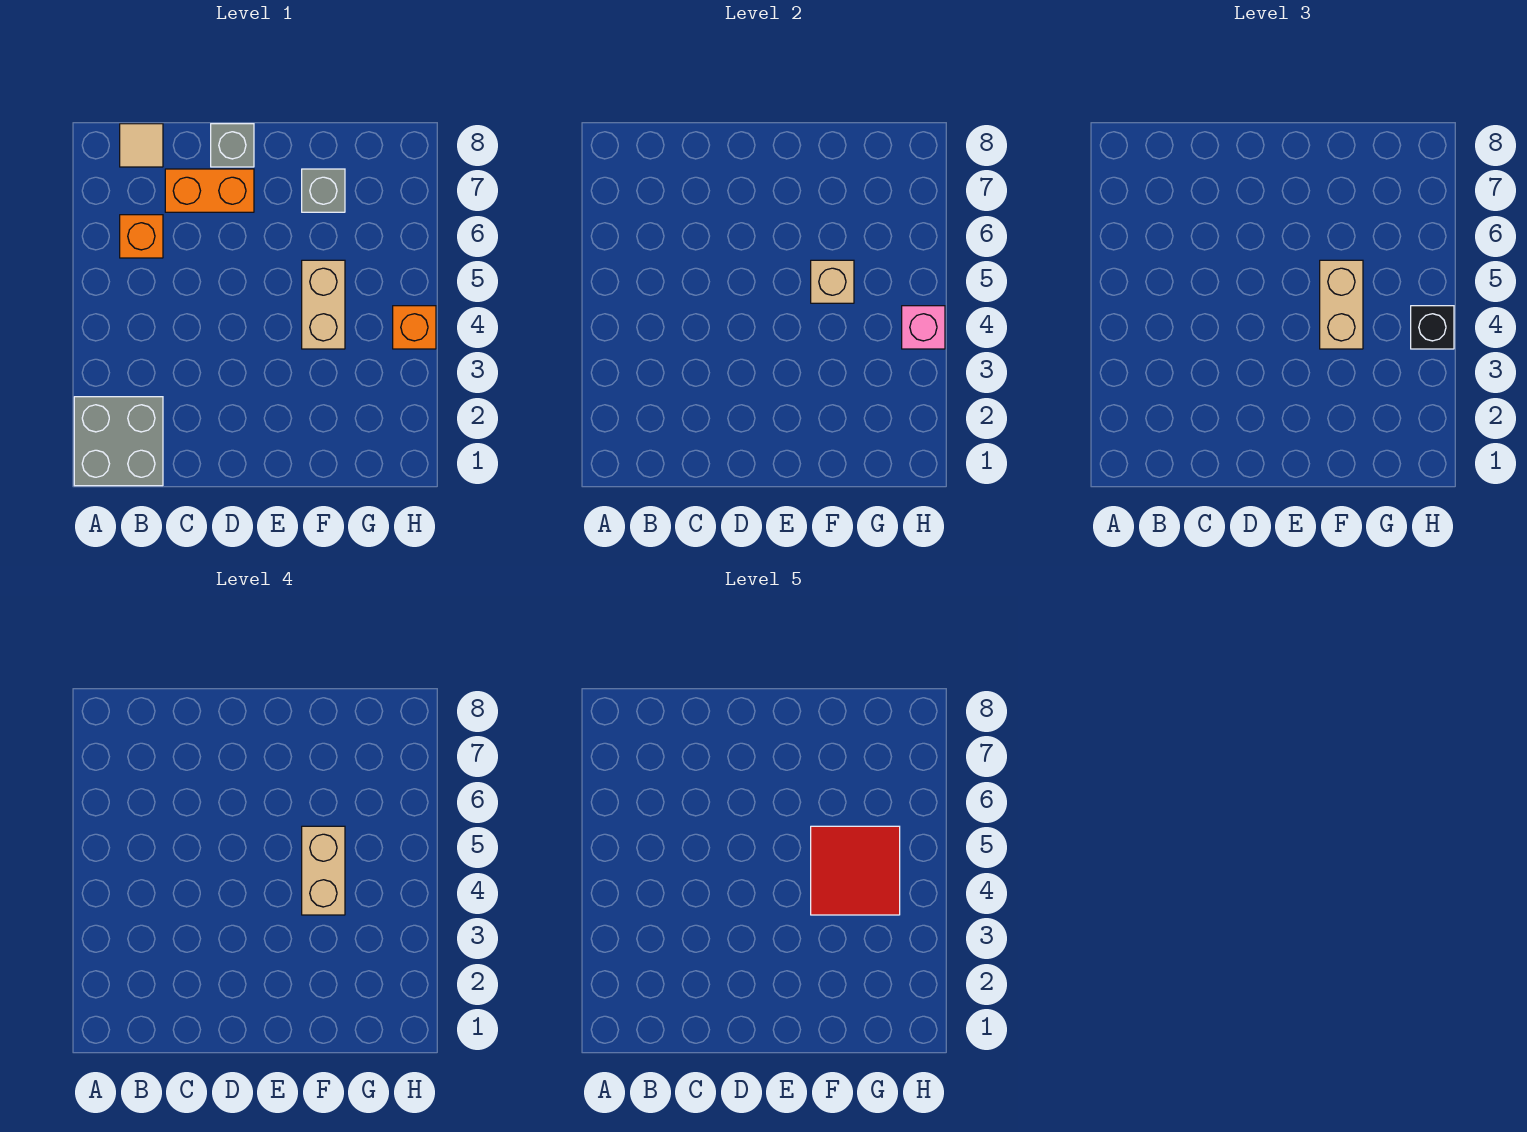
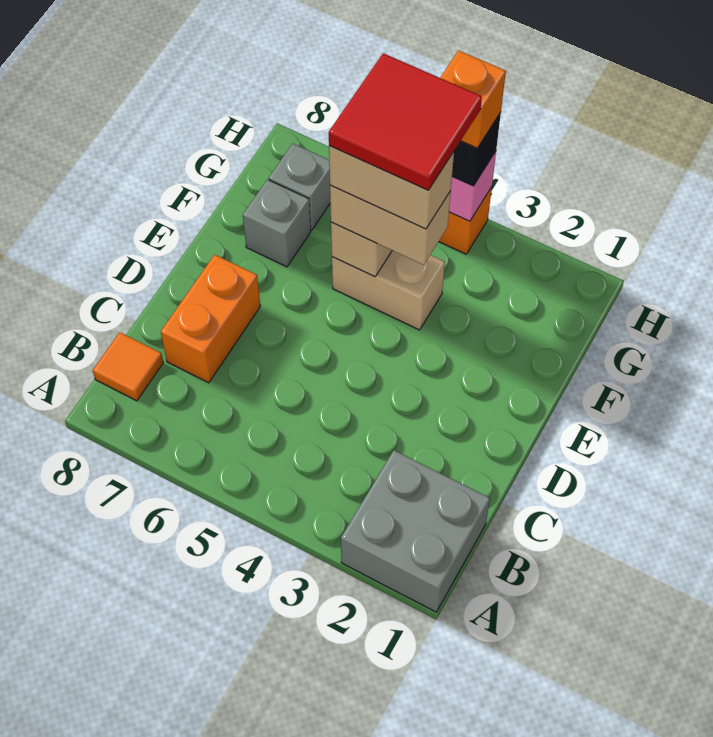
orange 1x1 brick [120,215,163,258] -> orange 1x1 brick moved to [440,50,506,148]
tan 1x1 tile [120,124,163,167] -> orange 1x1 tile [93,333,163,401]
grey 1x1 brick [211,124,254,167] -> grey 1x1 brick moved to [269,144,330,230]

